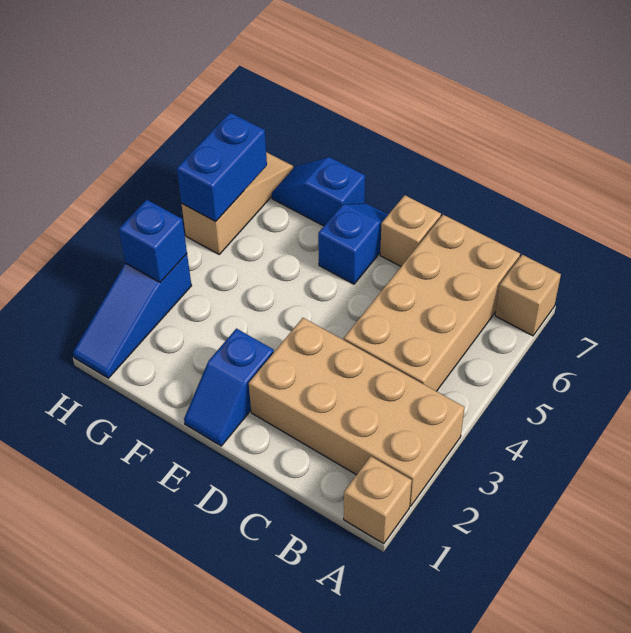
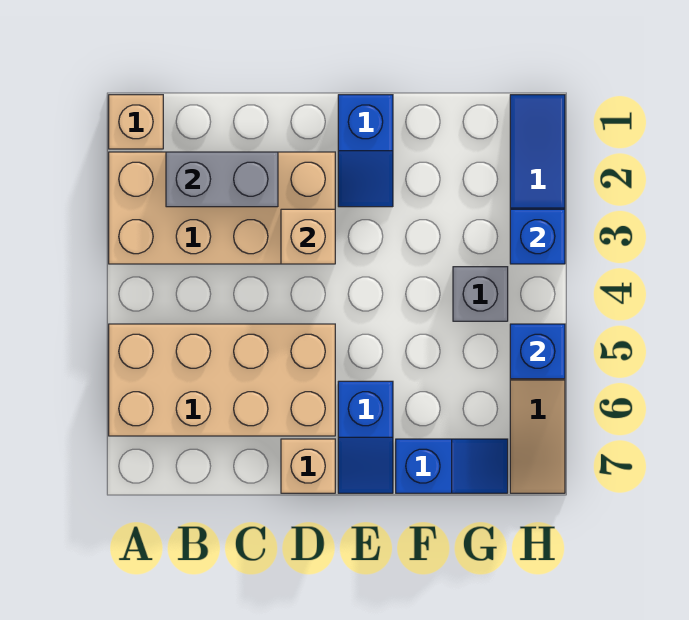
tan 1x1 brick [495,255,561,336] -> tan 1x1 brick moved to [281,209,335,264]
none -> grey 1x2 brick [166,152,278,207]
tan 2x4 brick [344,215,520,391] -> tan 2x4 brick turned to [109,324,335,436]
blue 1x2 slope [184,329,274,446] -> blue 1x2 slope turned to [338,95,393,207]
none -> grey 1x1 brick [453,267,508,321]
blue 1x2 brick [177,113,267,222] -> blue 1x1 brick [510,324,565,379]

